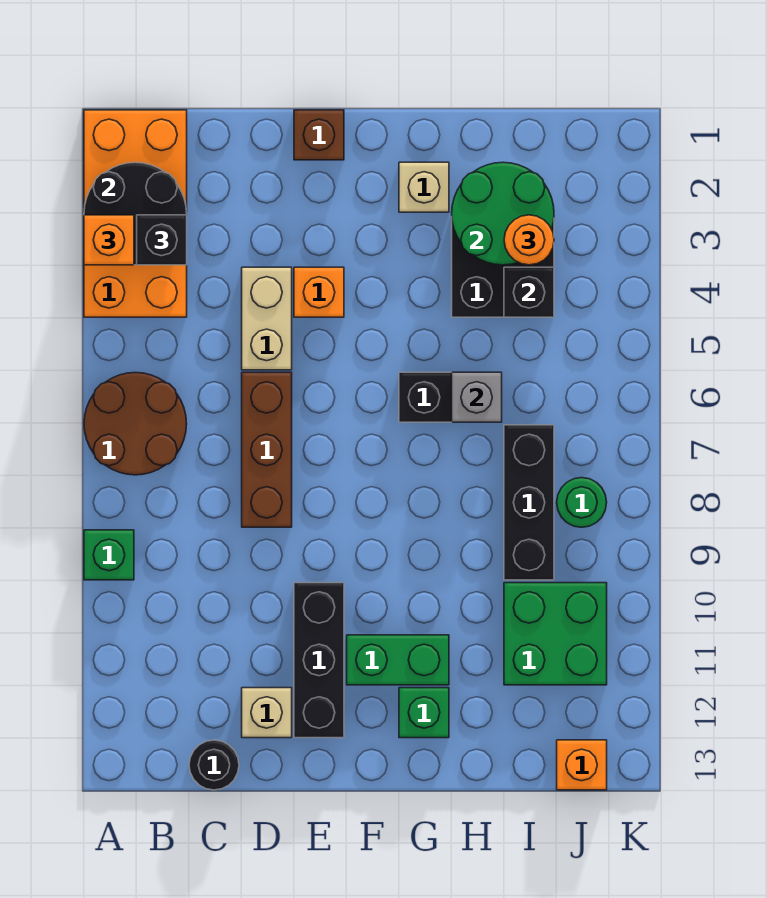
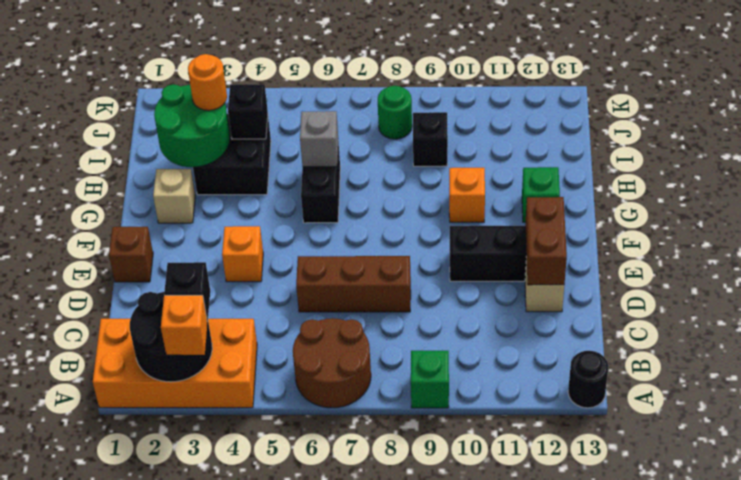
black 1x1 round brick [189,740,239,790] -> black 1x1 round brick moved to [568,351,609,408]
tan 1x2 brick [242,267,292,370] -> none
none -> brown 1x2 brick [525,197,567,285]
green 1x2 brick [347,635,449,685] -> none
black 1x3 brick [504,425,554,580] -> black 1x1 brick [413,112,448,166]
green 2x2 brick [504,583,607,685] -> none
orange 1x1 brick [557,740,607,790] -> orange 1x1 brick moved to [449,168,485,222]

